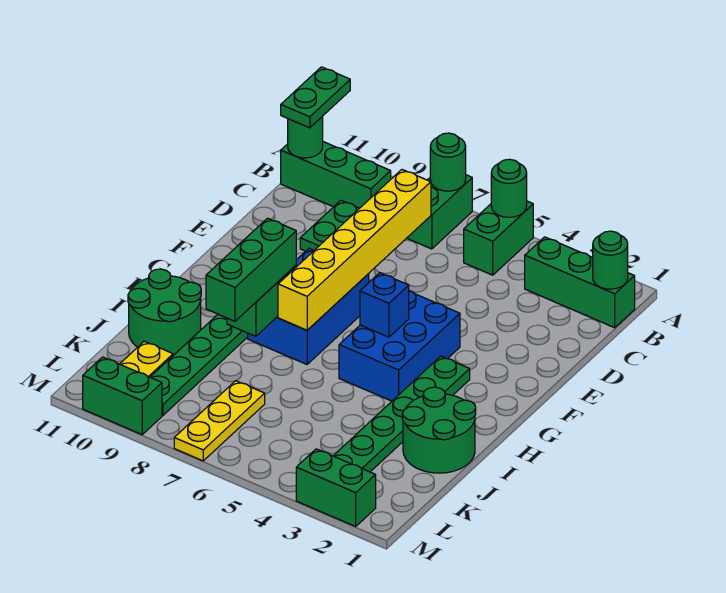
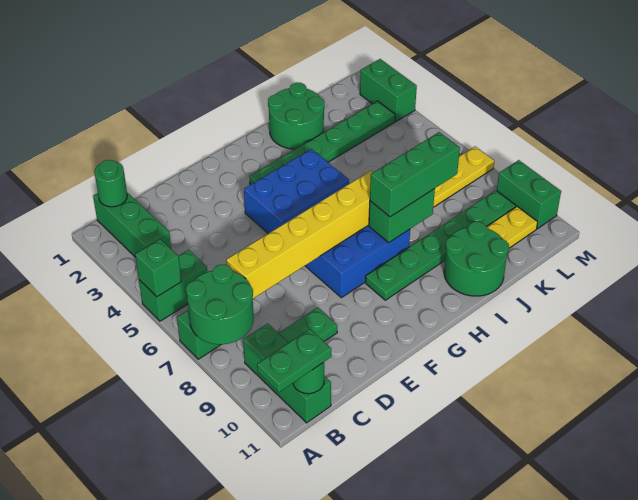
green 1x1 round brick [491,159,527,217] -> green 1x1 brick [135,239,181,297]
green 1x1 round brick [430,133,466,191] -> green 2x2 round brick [186,265,254,344]
blue 1x1 brick [360,273,409,337] -> none

